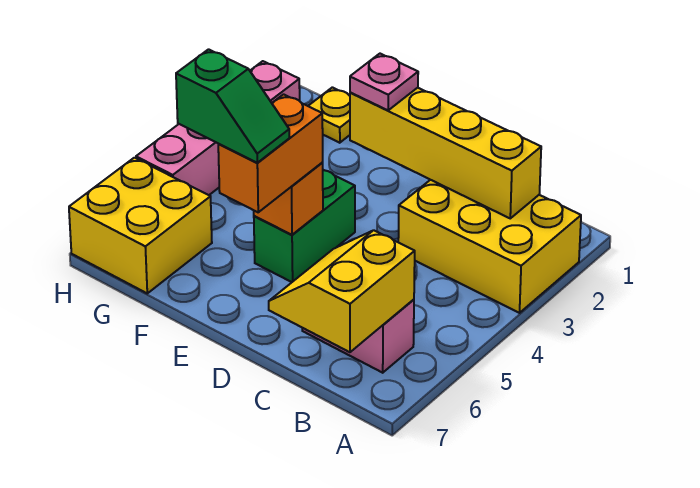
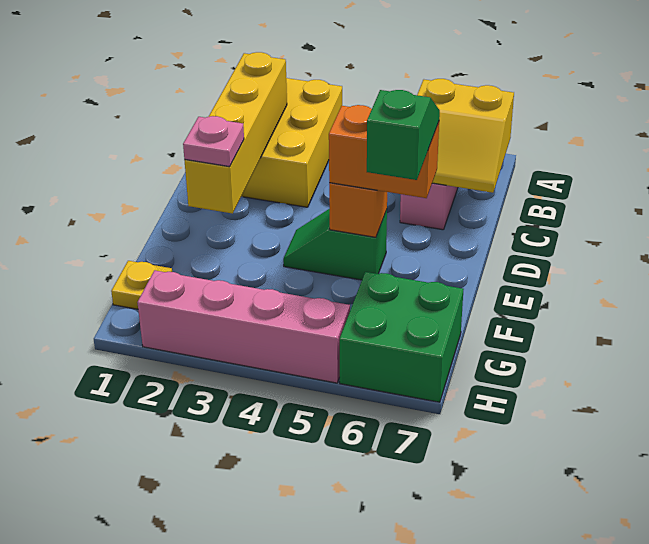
green 1x2 brick [254,170,355,282] -> green 1x2 slope [283,209,387,280]
yellow 2x2 brick [69,158,212,293] -> green 2x2 brick [340,272,464,402]

